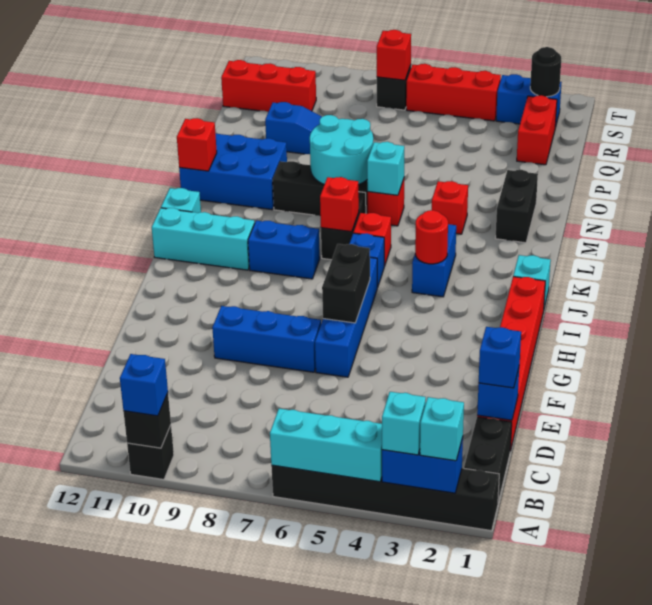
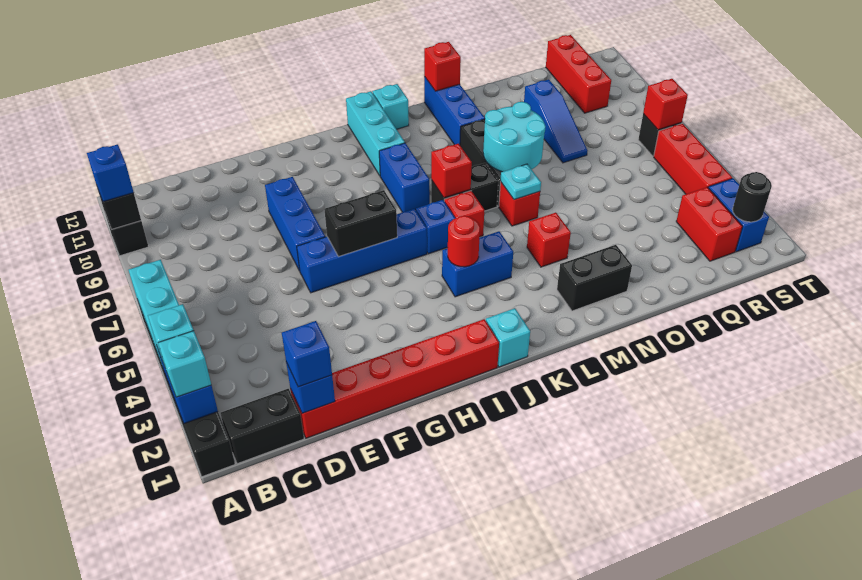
cyan 1x1 brick [367,142,404,195] -> cyan 1x1 plate [500,164,541,200]
blue 2x3 brick [179,134,287,210] -> blue 1x3 brick [424,77,485,145]
red 1x2 brick [517,95,557,165] -> red 1x2 brick turned to [676,187,742,261]

